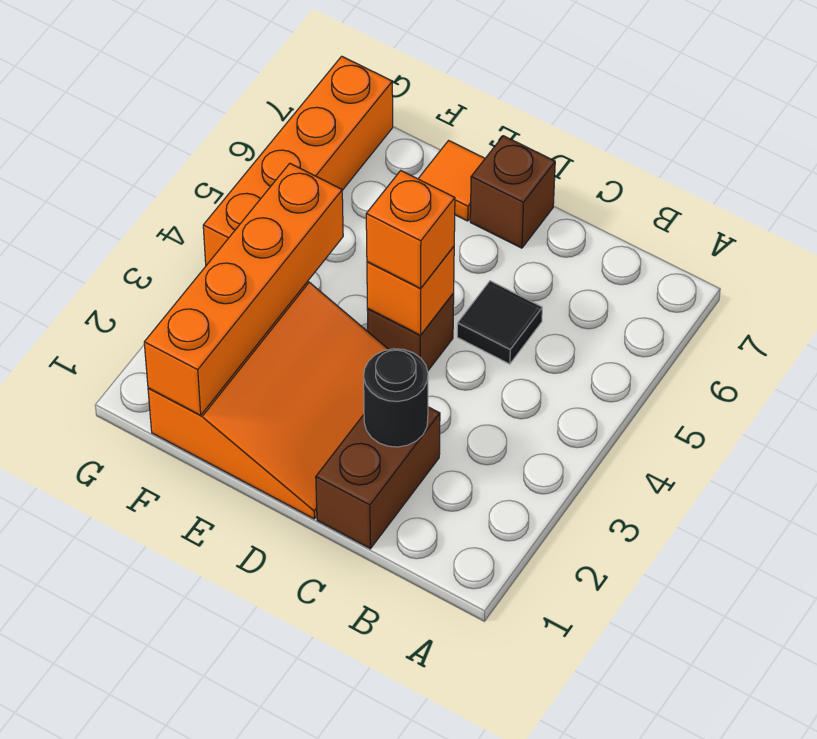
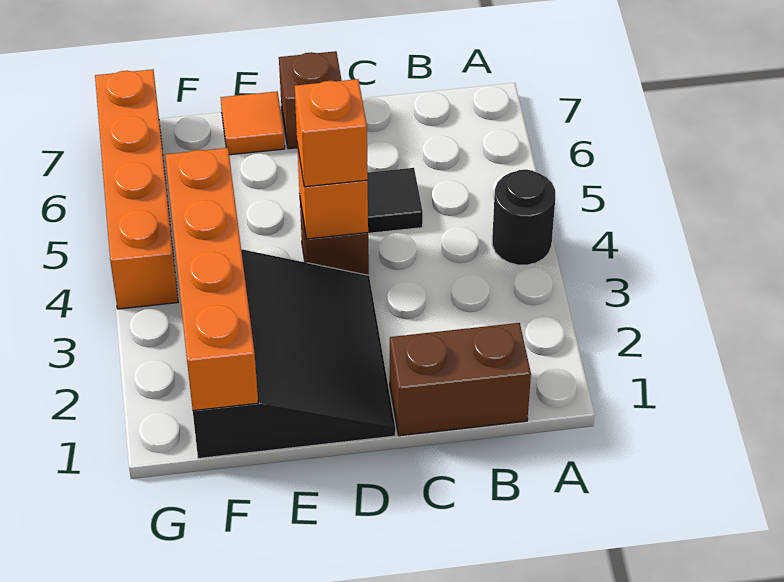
brown 1x2 brick [316,407,440,549] -> brown 1x2 brick turned to [390,323,531,436]
black 1x1 round brick [364,349,428,447] -> black 1x1 round brick moved to [492,170,555,265]
orange 3x3 slope [148,281,389,519] -> black 3x3 slope [193,249,395,458]

